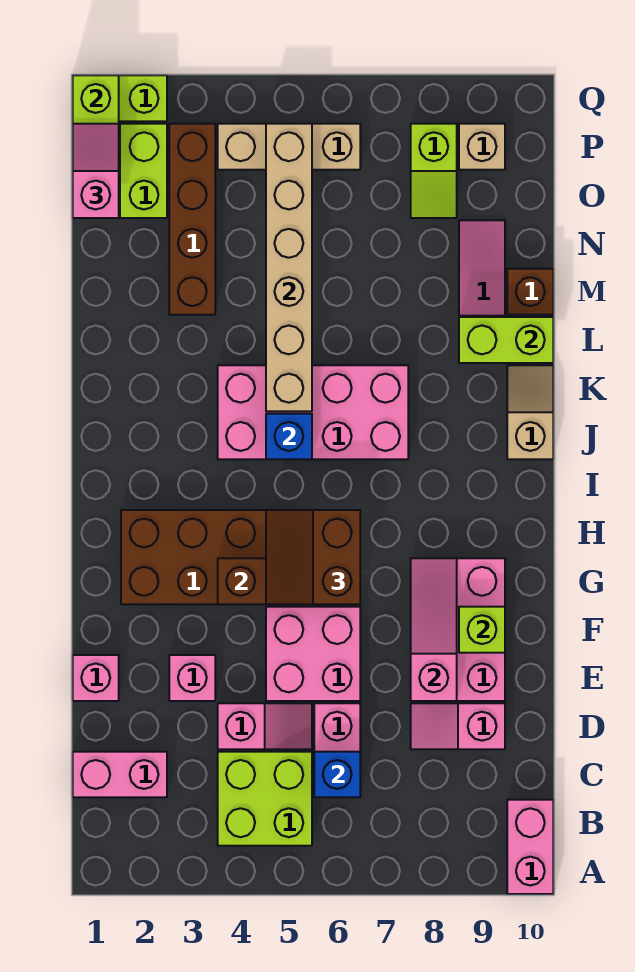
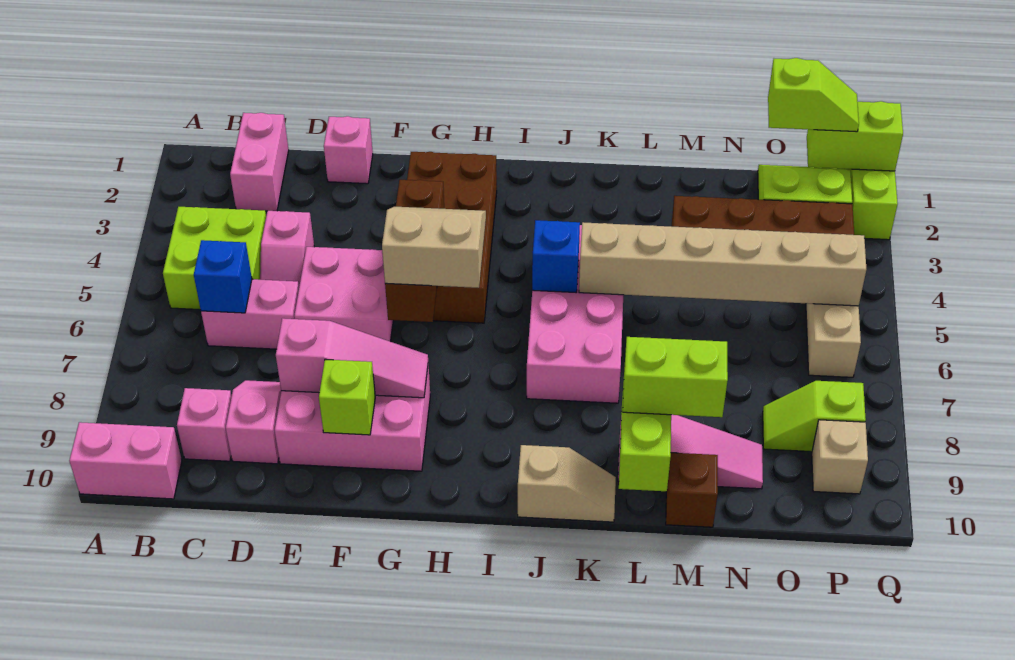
pink 1x1 brick [169,655,215,701] -> pink 1x1 brick moved to [177,388,232,461]
brown 2x2 slope [266,510,360,604] -> tan 2x2 slope [382,207,486,288]
none -> lime 1x2 brick [623,337,728,417]
pink 1x2 slope [73,124,119,218] -> lime 1x2 slope [768,58,859,132]

